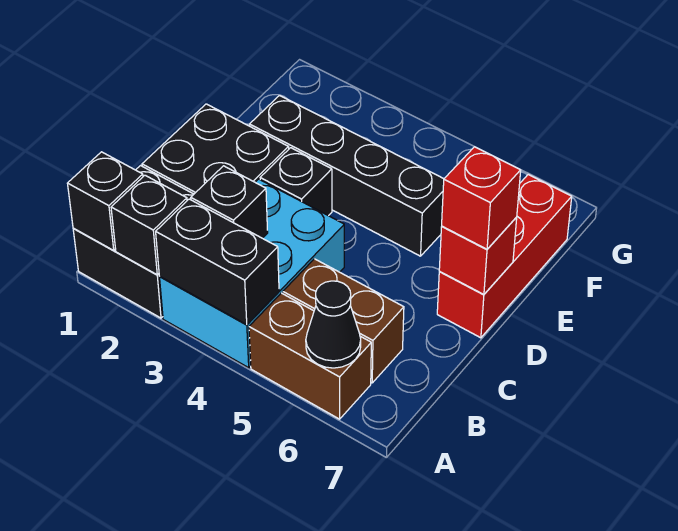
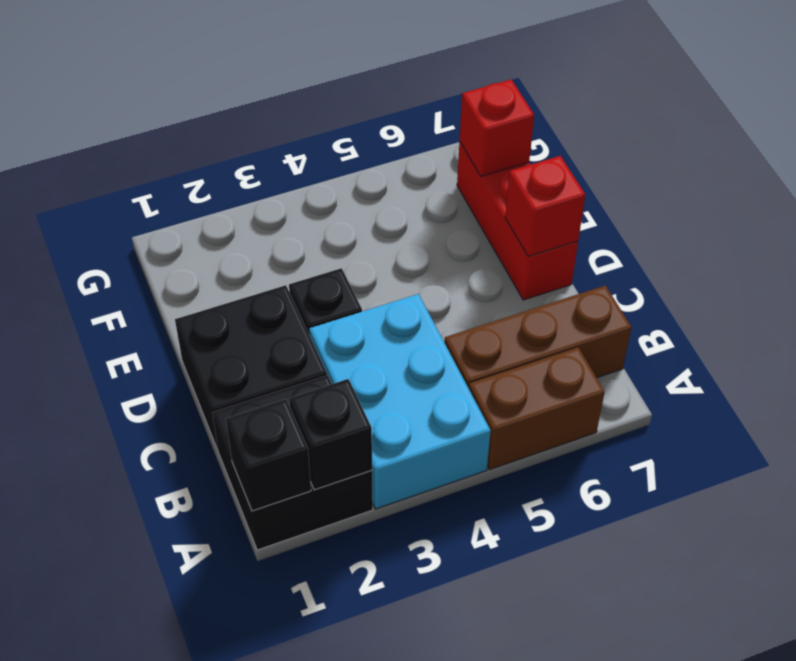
black 1x2 brick [156,199,279,325] -> none
black 1x1 cone [306,281,361,368] -> none
black 1x1 brick [191,166,268,238] -> none
brown 1x2 brick [283,259,404,383] -> brown 1x3 brick [444,285,632,388]
red 1x1 brick [442,147,521,249] -> red 1x1 brick moved to [460,79,534,176]
black 1x4 brick [250,96,444,256] -> none

